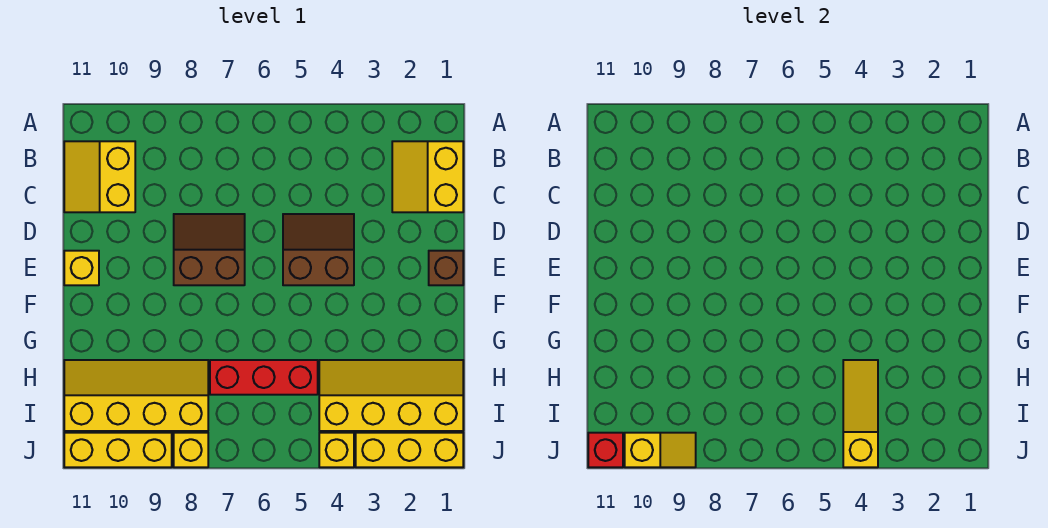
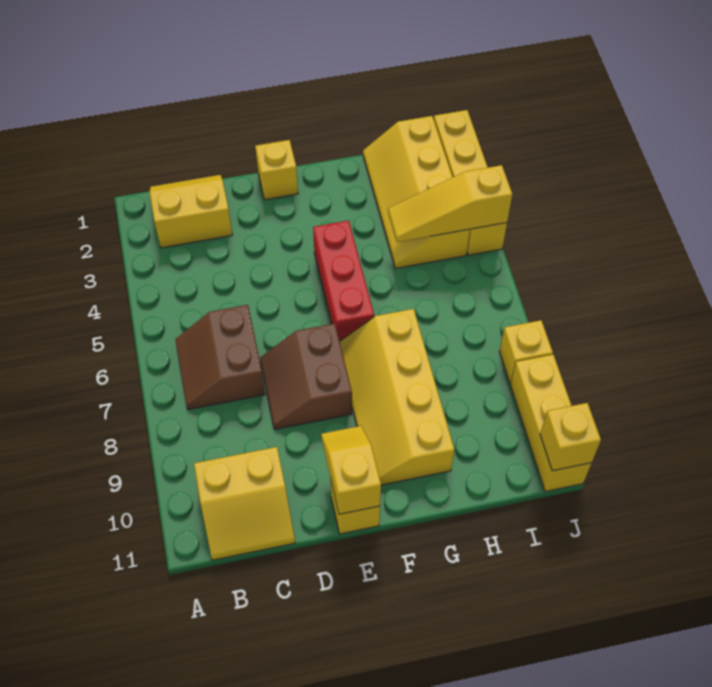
yellow 2x2 slope [392,141,463,212] -> yellow 2x2 slope turned to [150,175,232,248]
brown 2x2 slope [283,214,354,285] -> brown 2x2 slope moved to [175,305,265,410]
brown 1x1 brick [429,251,463,285] -> yellow 1x1 brick [255,140,298,200]
red 1x3 brick [210,360,318,395] -> red 1x3 brick moved to [313,221,374,341]
yellow 2x4 slope [64,360,208,431] -> yellow 2x4 slope moved to [340,309,454,485]
yellow 1x2 slope [625,433,696,467] -> yellow 1x2 slope moved to [321,426,381,514]
red 1x1 brick [588,433,623,467] -> yellow 1x1 brick [540,403,601,471]

